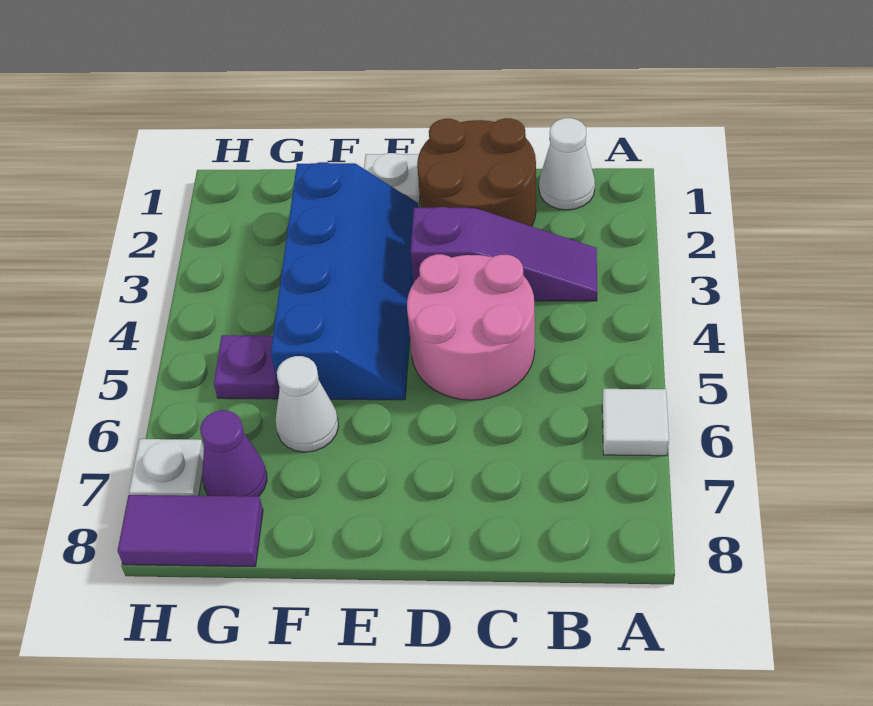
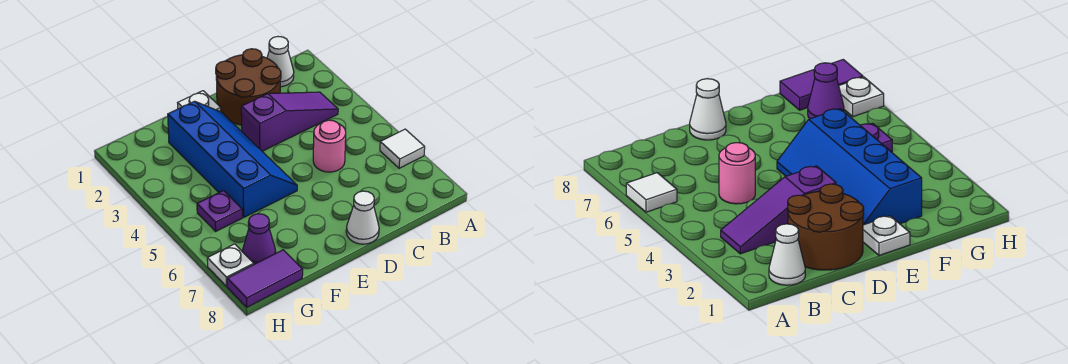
pink 2x2 round brick [407,254,535,400] -> pink 1x1 round brick [313,120,346,172]
white 1x1 cone [276,356,339,452] -> white 1x1 cone moved to [346,191,379,244]

